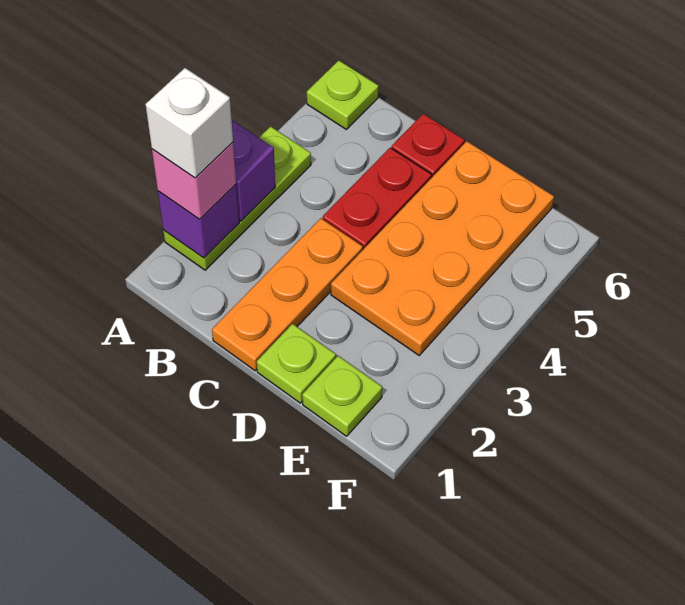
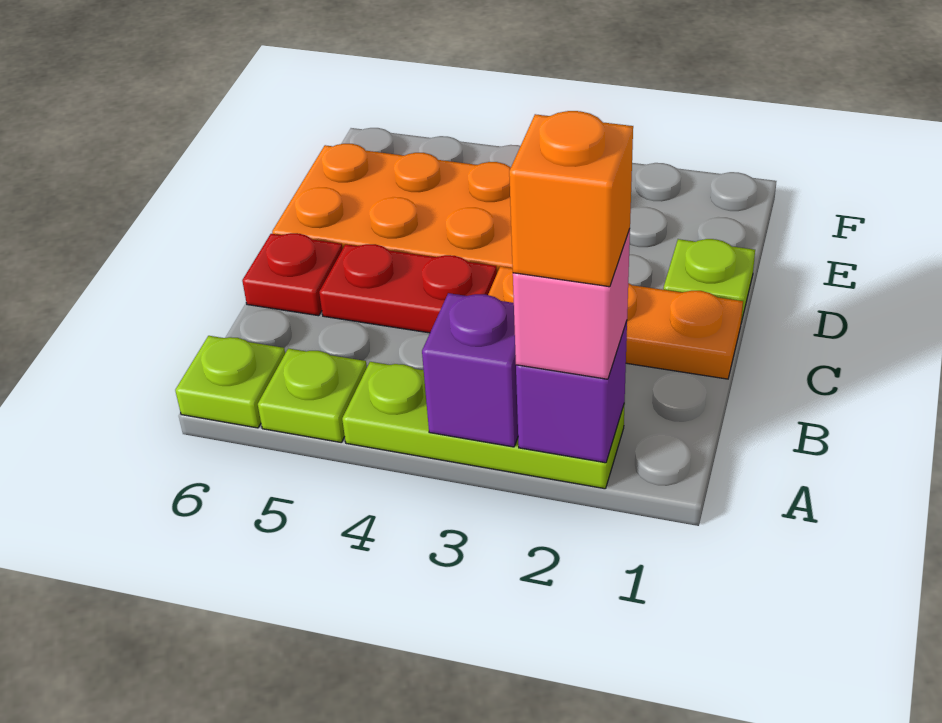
white 1x1 brick [146,68,233,178] -> orange 1x1 brick [509,111,633,287]
lime 1x1 plate [302,356,382,436] -> lime 1x1 plate moved to [258,348,367,443]

